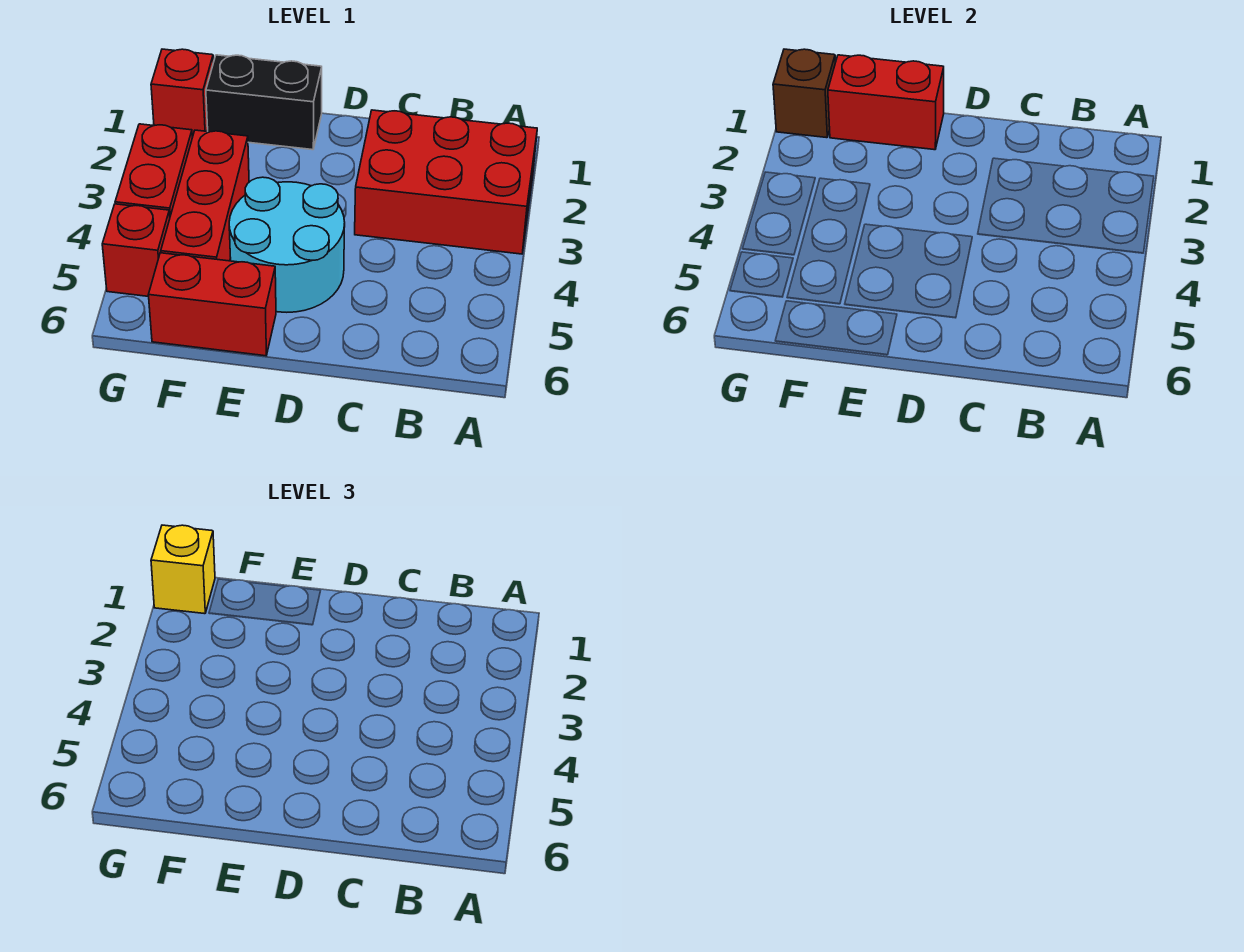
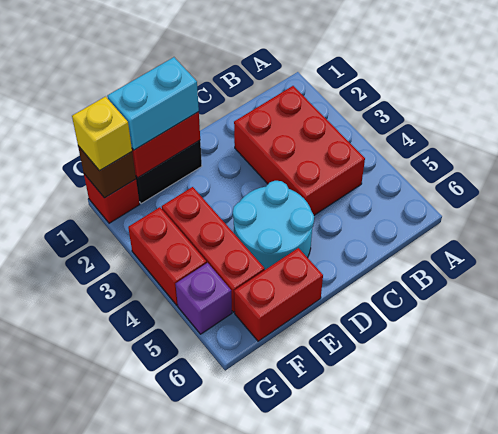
red 2x3 brick [355,110,537,254] -> red 2x3 brick turned to [234,86,365,215]
none -> cyan 1x2 brick [107,57,199,150]
red 1x1 brick [102,204,170,297] -> purple 1x1 brick [176,263,232,334]

